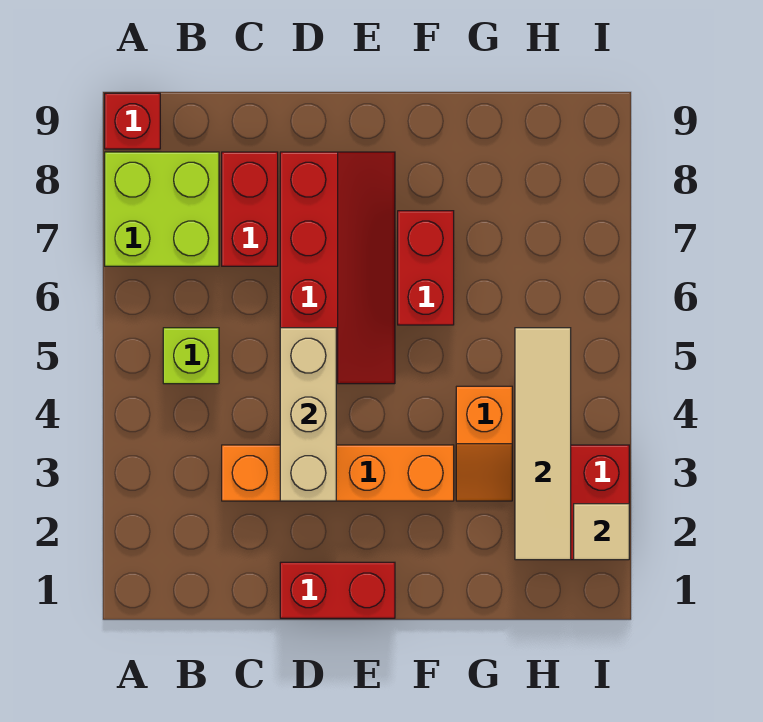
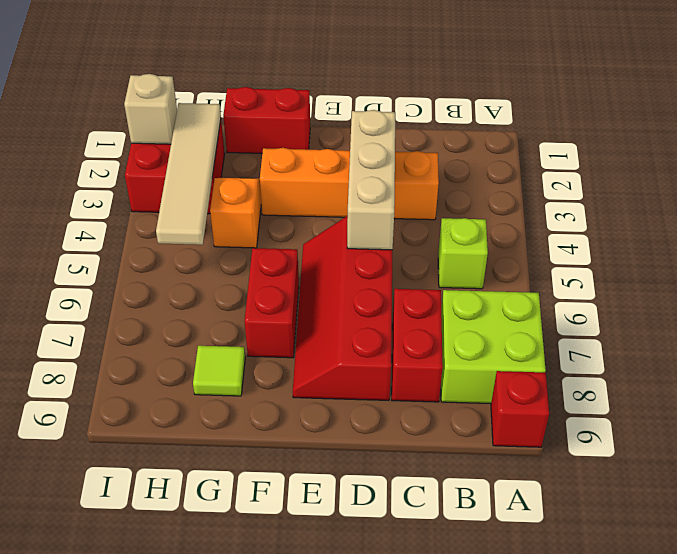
red 1x2 brick [280,562,395,618] -> red 1x2 brick moved to [223,87,310,153]
none -> lime 1x1 tile [193,346,245,396]
tan 1x1 tile [574,504,629,560] -> tan 1x1 brick [124,74,177,144]

